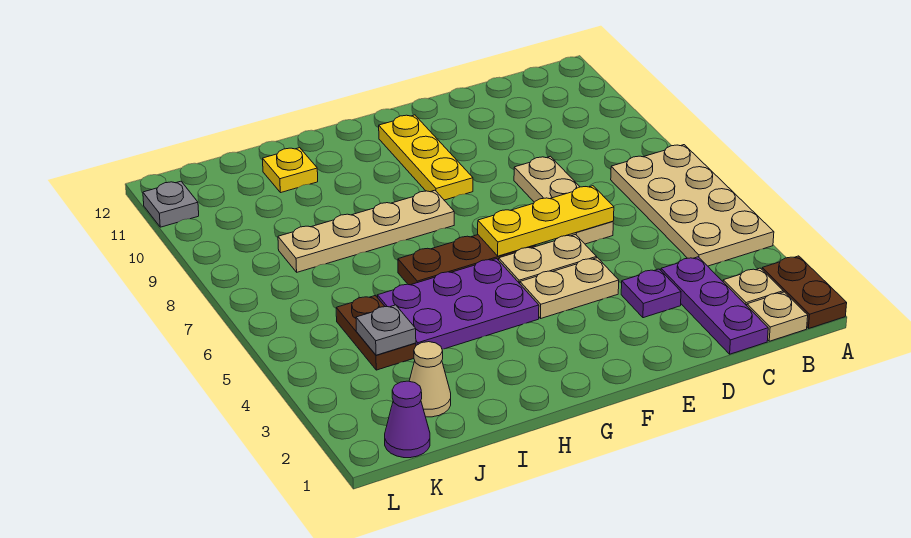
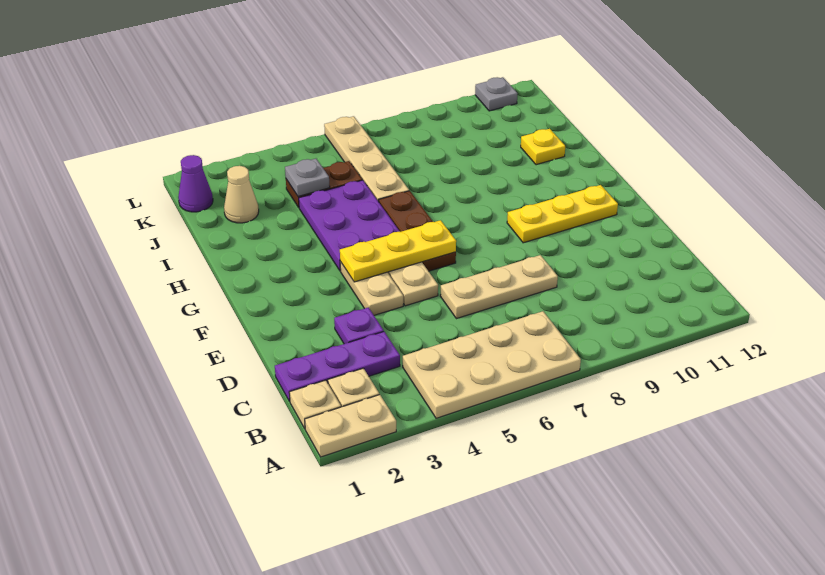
brown 1x2 plate [762,256,847,328] -> tan 1x2 plate [305,395,396,457]
yellow 1x3 plate [478,186,614,256] -> yellow 1x3 plate turned to [340,220,456,282]
tan 1x4 plate [278,190,454,272] -> tan 1x4 plate moved to [324,116,409,202]

